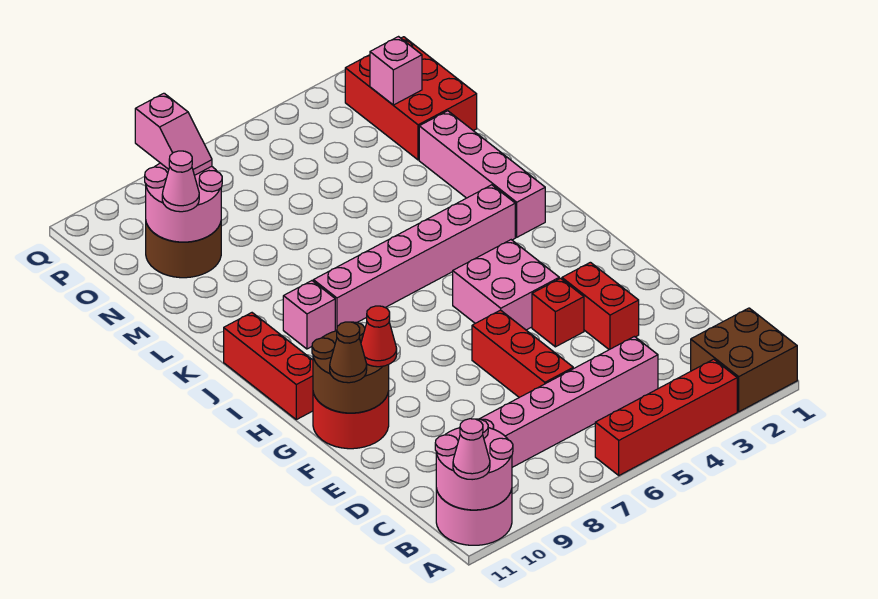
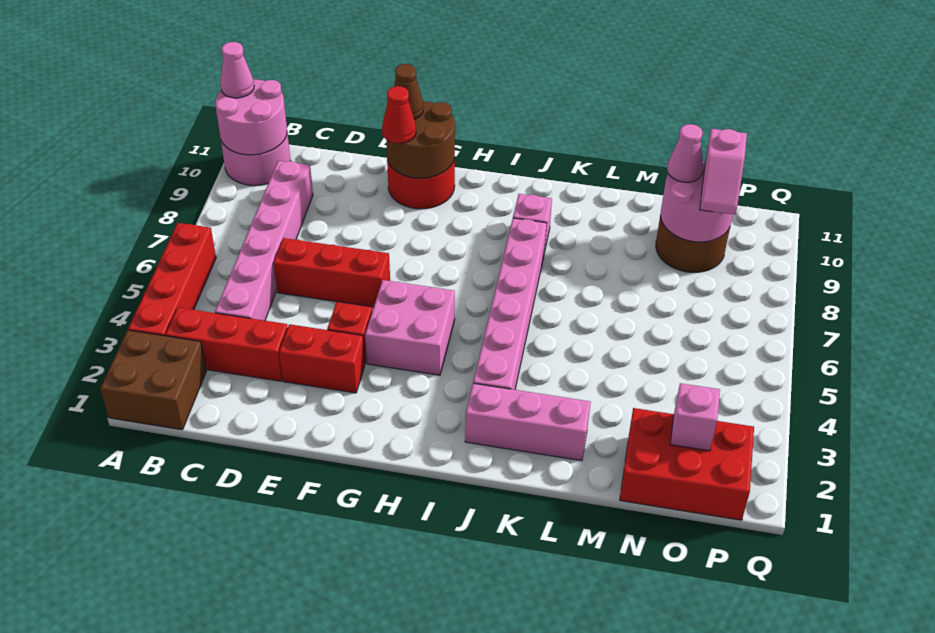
red 1x3 brick [224,313,313,420] -> red 1x3 brick moved to [166,308,288,381]
pink 1x4 brick [419,111,545,237] -> pink 1x3 brick [465,383,591,461]
pink 1x2 slope [135,93,212,175] -> pink 1x2 slope turned to [700,129,747,215]

